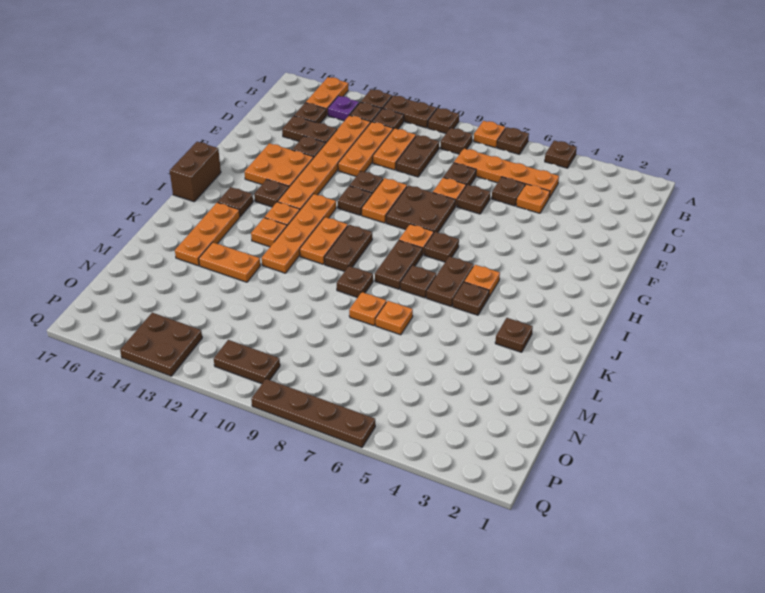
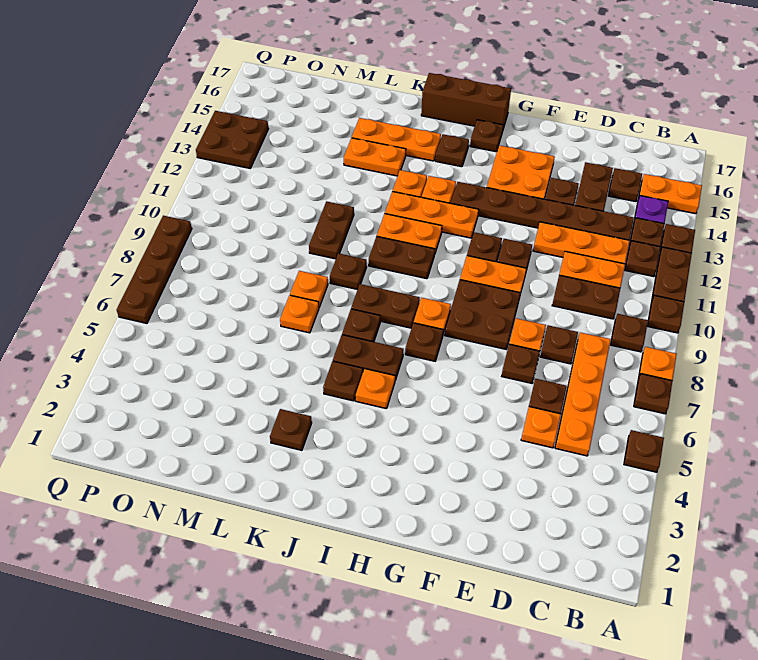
orange 1x6 plate [278,115,370,209] -> brown 1x6 plate [451,182,634,240]
orange 1x4 plate [262,194,336,273] -> orange 1x3 plate [385,191,479,238]
brown 1x1 plate [254,179,289,207] -> brown 1x1 plate moved to [470,120,503,152]
brown 1x2 brick [170,142,221,202] -> brown 1x3 brick [421,73,511,129]
orange 1x2 plate [199,242,260,282] -> orange 1x2 plate turned to [344,138,406,176]
brown 1x2 plate [214,340,280,384] -> brown 1x2 plate moved to [309,201,354,259]

